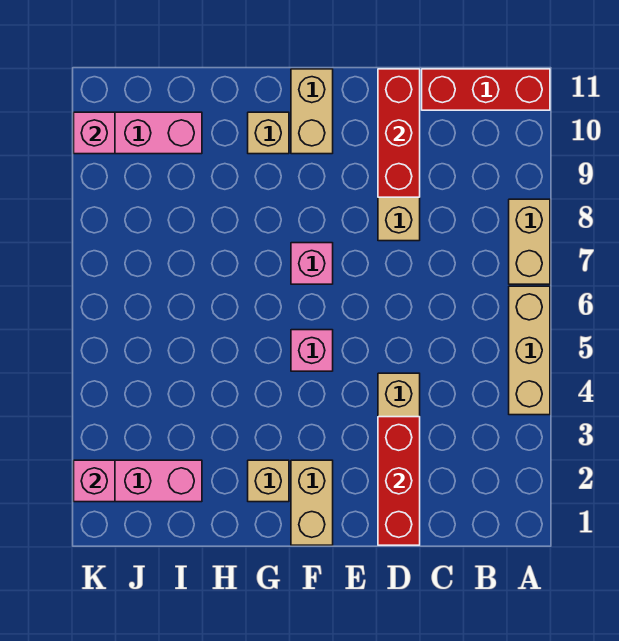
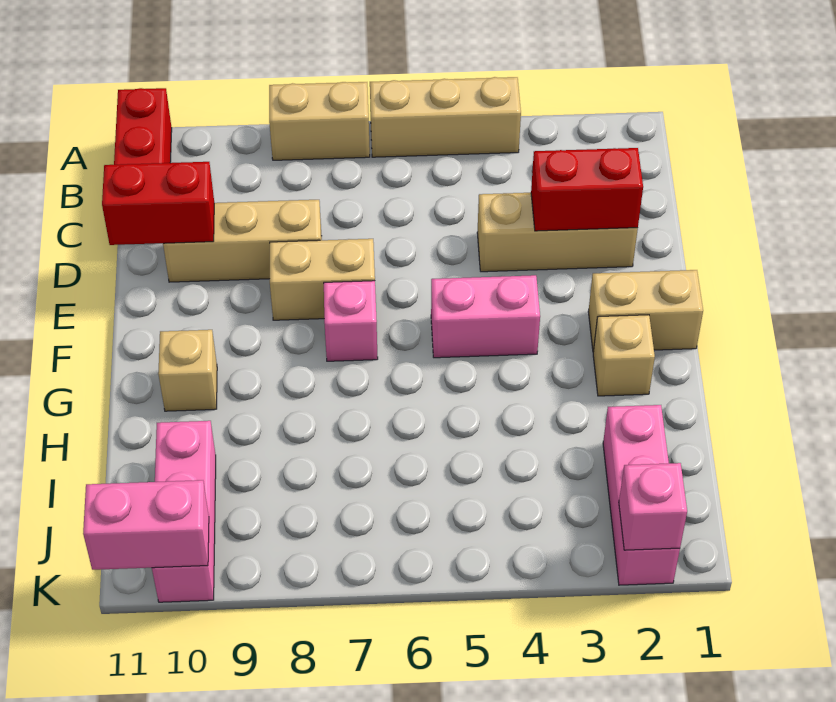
red 1x3 brick [378,417,420,545] -> red 1x2 brick [531,148,643,231]
red 1x3 brick [378,69,420,197] -> red 1x2 brick [102,162,214,245]
pink 1x1 brick [291,330,333,371] -> pink 1x2 brick [431,275,540,358]
tan 1x2 brick [291,69,333,154] -> tan 1x2 brick moved to [270,239,375,320]
pink 1x1 brick [74,112,115,154] -> pink 1x2 brick [83,480,209,570]

